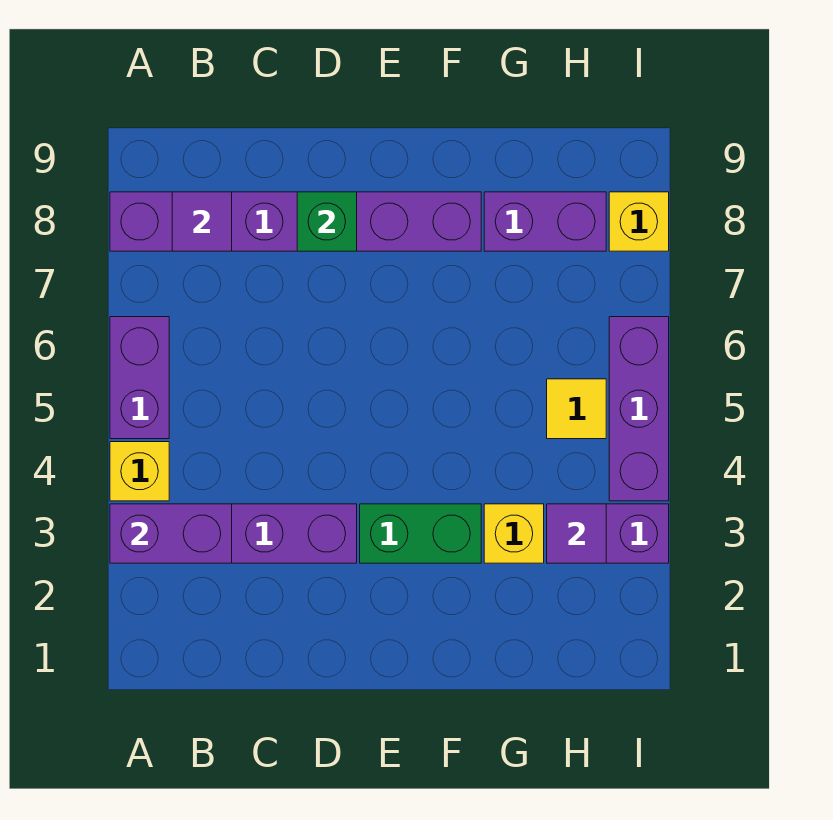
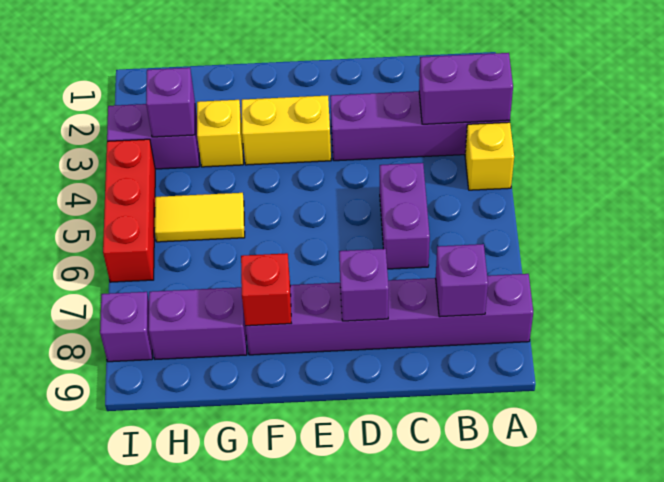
purple 1x2 brick [110,317,169,439] -> purple 1x2 brick moved to [380,163,430,269]
purple 1x1 tile [172,192,232,251] -> purple 1x1 brick [436,244,488,317]
green 1x1 brick [297,192,357,251] -> purple 1x1 brick [339,249,389,321]
green 1x2 brick [360,504,481,563] -> yellow 1x2 brick [242,96,331,165]
none -> red 1x1 brick [241,253,291,326]
purple 1x1 tile [547,504,606,563] -> purple 1x1 brick [146,68,195,137]
yellow 1x1 tile [547,379,606,439] -> yellow 1x2 tile [155,193,245,242]
purple 1x3 brick [609,317,669,501] -> red 1x3 brick [103,139,155,282]
yellow 1x1 brick [609,192,669,251] -> purple 1x1 brick [100,292,152,362]

